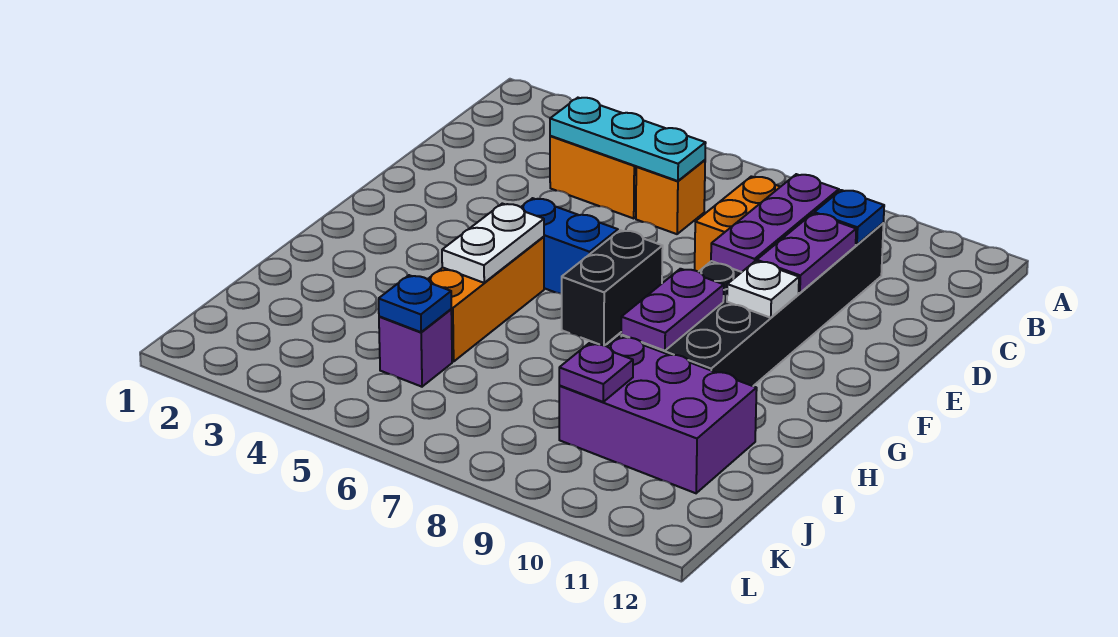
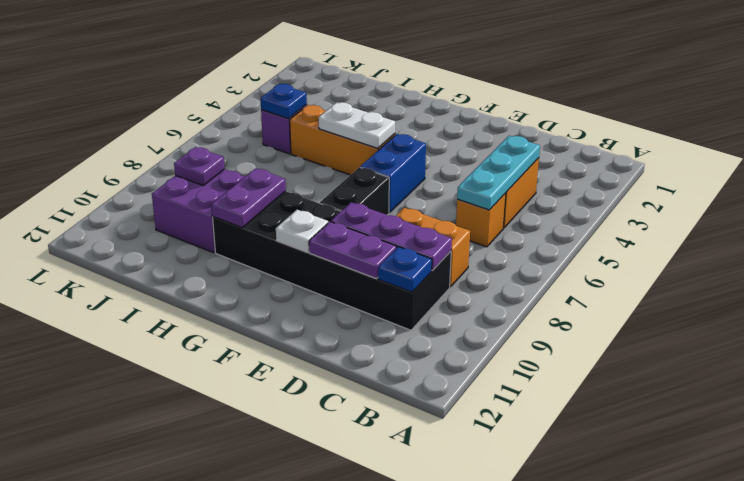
black 1x2 brick [562,230,663,346] -> black 1x2 brick turned to [320,167,389,215]
purple 1x2 plate [621,269,724,351] -> purple 1x2 plate turned to [211,168,286,228]
purple 2x3 brick [559,336,757,493] -> purple 2x2 brick [152,169,245,253]

